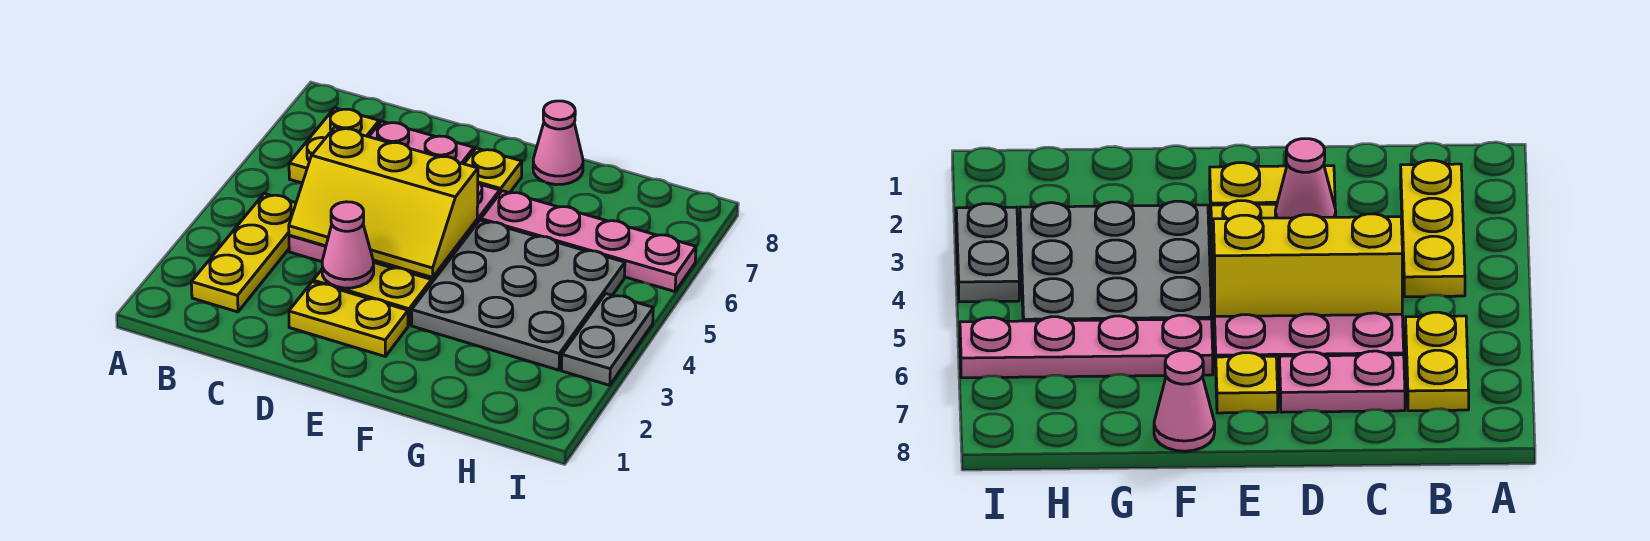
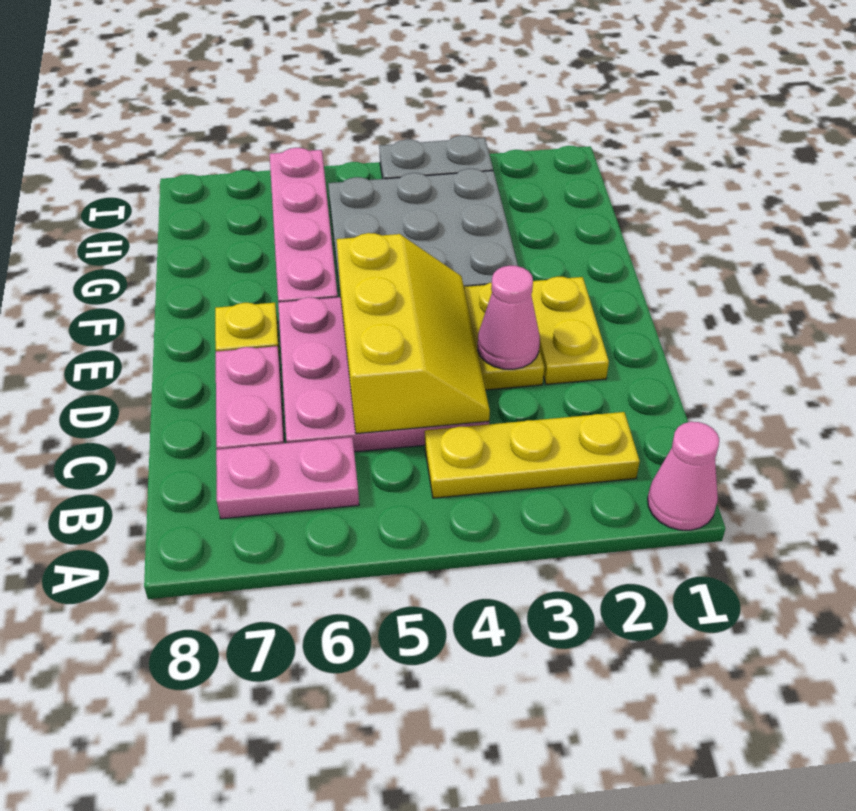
yellow 1x2 plate [289,108,379,183] -> pink 1x2 plate [216,437,359,519]
pink 1x1 cone [533,101,583,185] -> pink 1x1 cone moved to [648,422,719,530]

